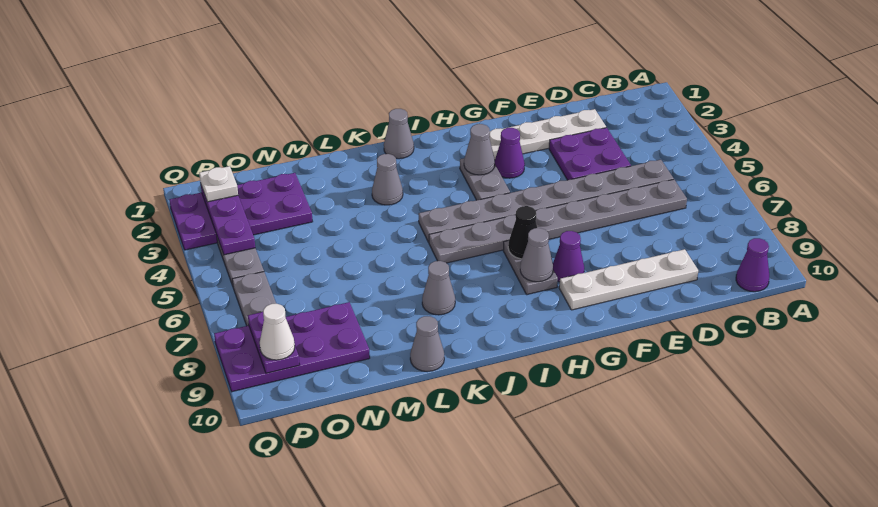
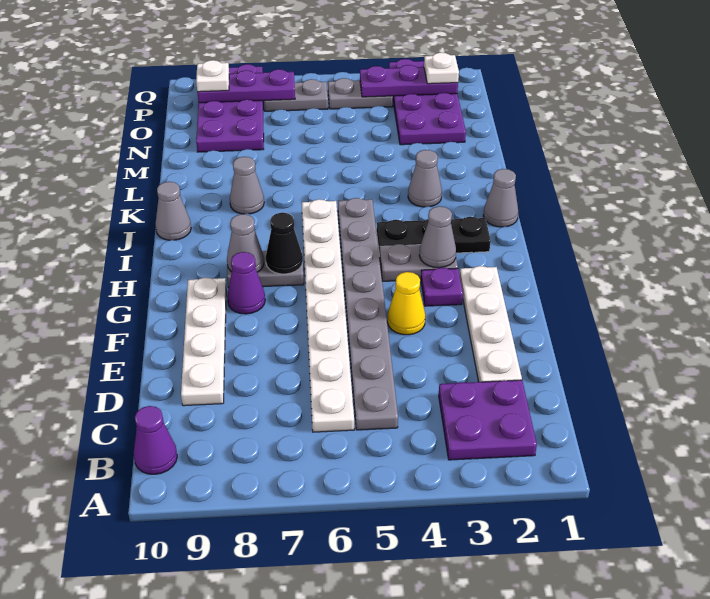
grey 1x8 plate [429,179,687,263] -> white 1x8 plate [302,199,354,432]
purple 2x2 plate [549,128,631,180] -> purple 2x2 plate moved to [439,380,537,460]
none -> yellow 1x1 cone [387,272,425,335]
purple 1x1 cone [495,128,525,178] -> purple 1x1 plate [421,268,463,306]
none -> black 1x3 plate [377,217,491,256]
grey 1x1 cone [410,316,444,372] -> grey 1x1 cone moved to [155,182,191,240]
purple 1x2 plate [248,312,300,373] -> purple 1x3 plate [197,69,295,103]
white 1x1 cone [260,304,295,360] -> white 1x1 plate [196,60,229,92]

